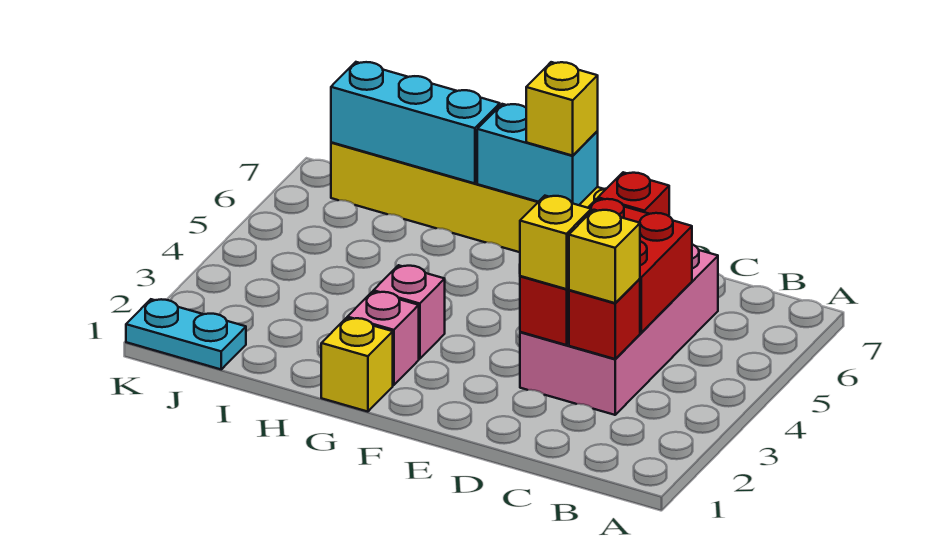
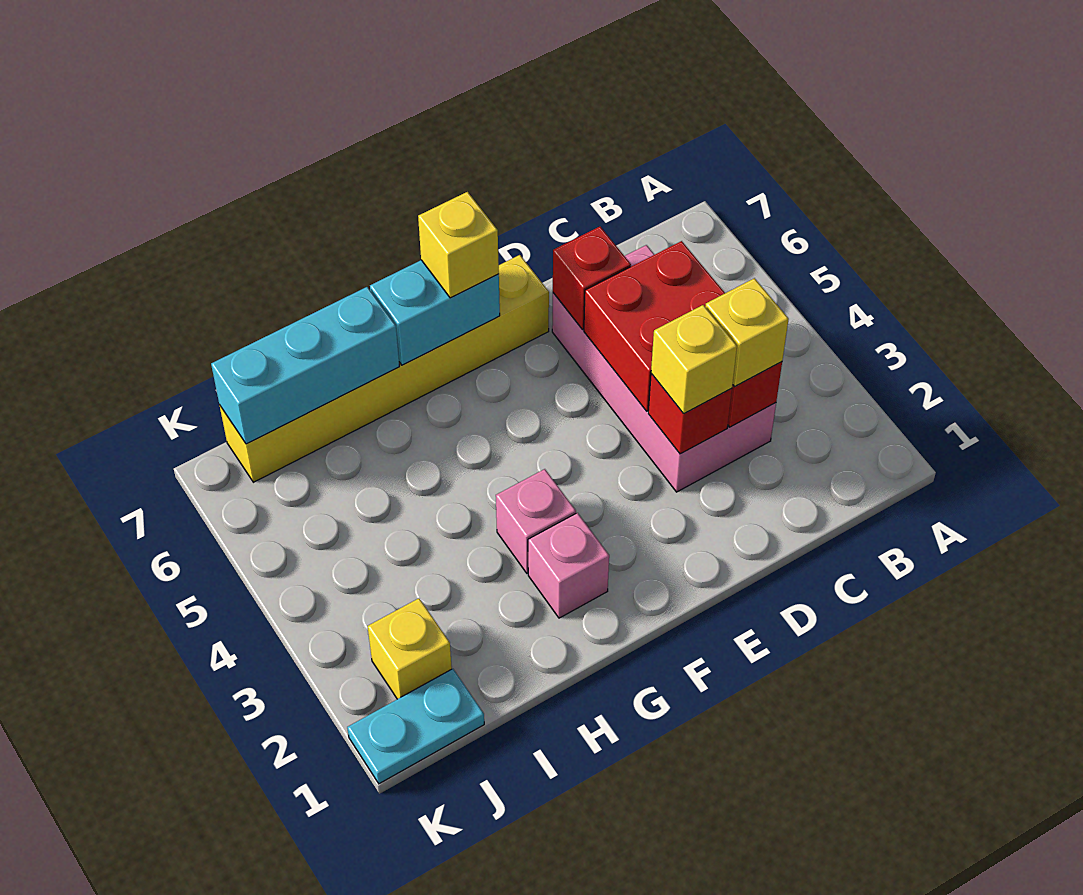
yellow 1x1 brick [321,318,393,412] -> yellow 1x1 brick moved to [368,598,452,699]

